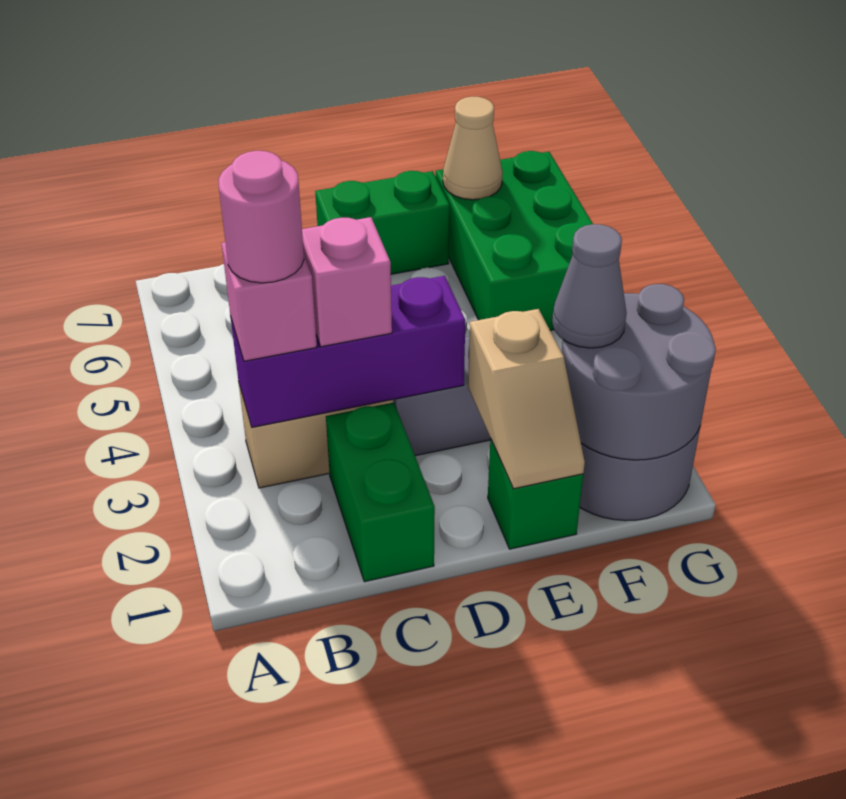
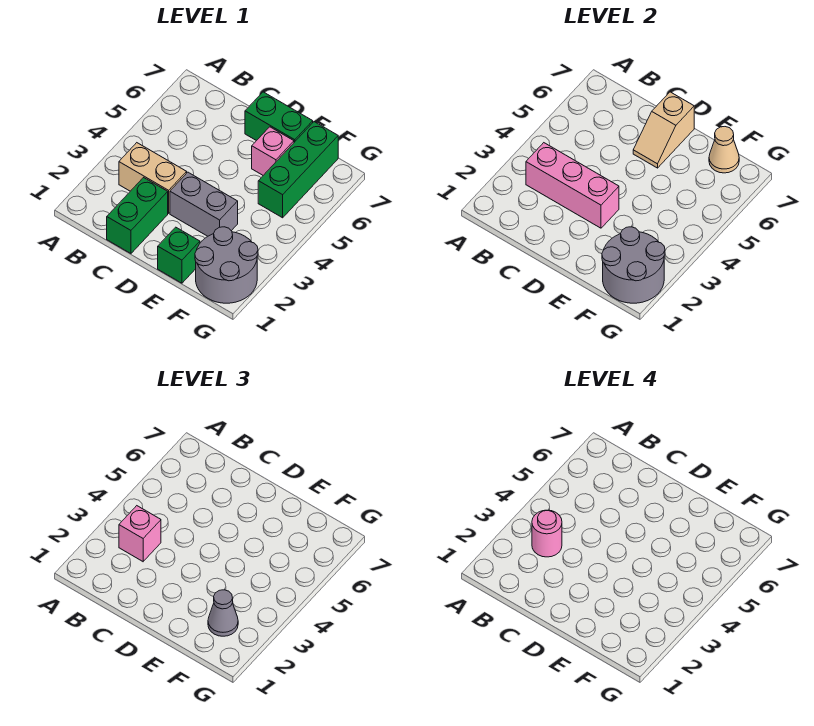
purple 1x3 brick [231,276,465,427] -> pink 1x3 brick [526,143,619,228]
pink 1x1 brick [302,217,392,347] -> pink 1x1 brick moved to [252,127,294,175]
tan 1x2 slope [468,309,585,489] -> tan 1x2 slope moved to [633,92,694,168]
green 2x3 brick [436,151,593,330] -> green 1x3 brick [258,122,338,218]

